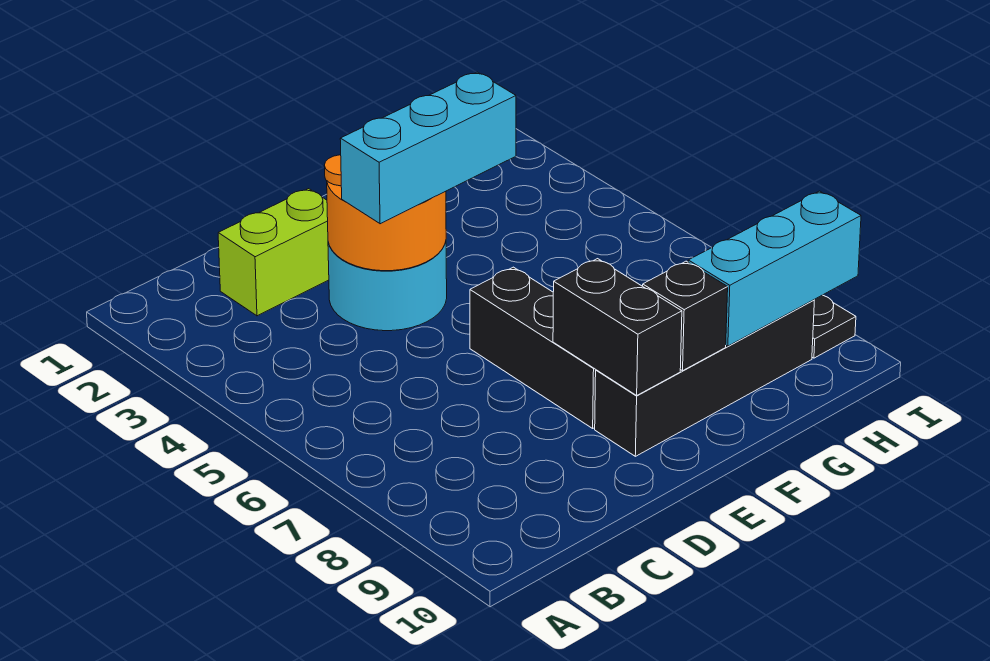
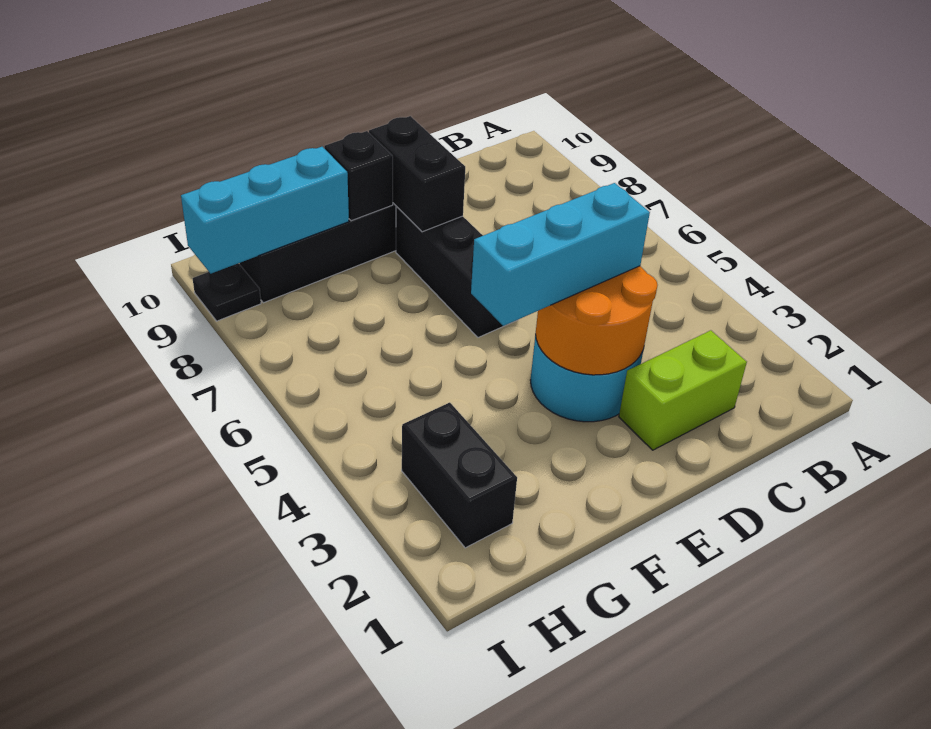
none -> black 1x2 brick [402,403,517,548]

